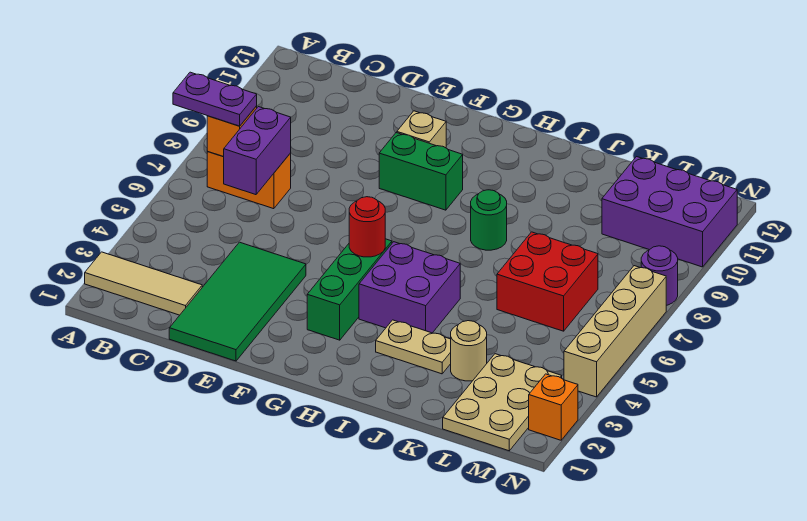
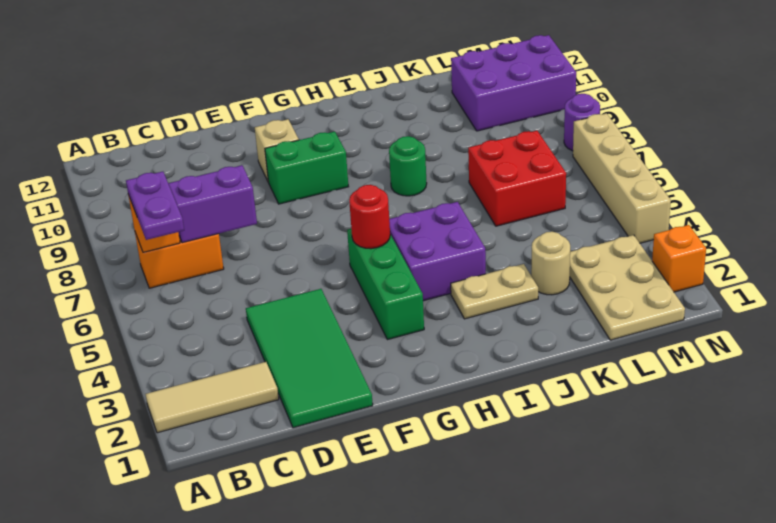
purple 1x2 plate [173,72,257,126] -> purple 1x2 plate turned to [126,172,184,240]
purple 1x2 brick [224,107,291,195] -> purple 1x2 brick turned to [168,165,257,243]

